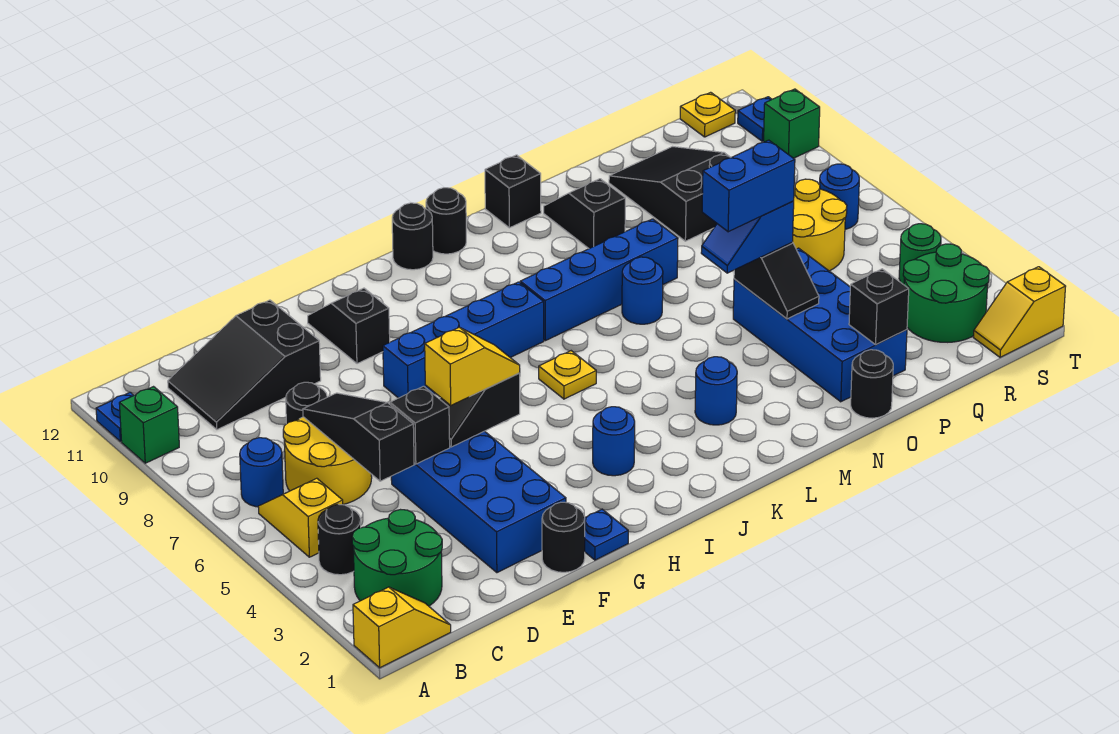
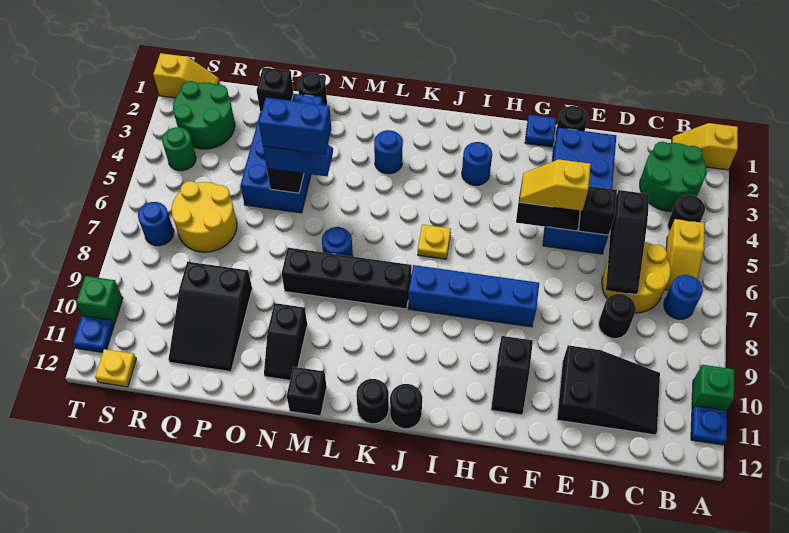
blue 1x4 brick [520,219,678,341] -> black 1x4 brick [282,248,412,309]

